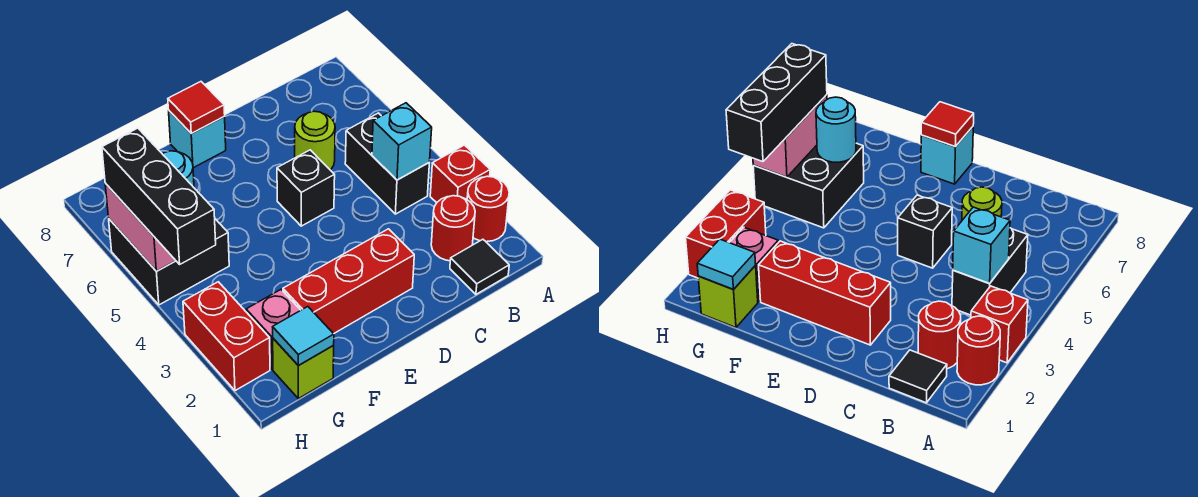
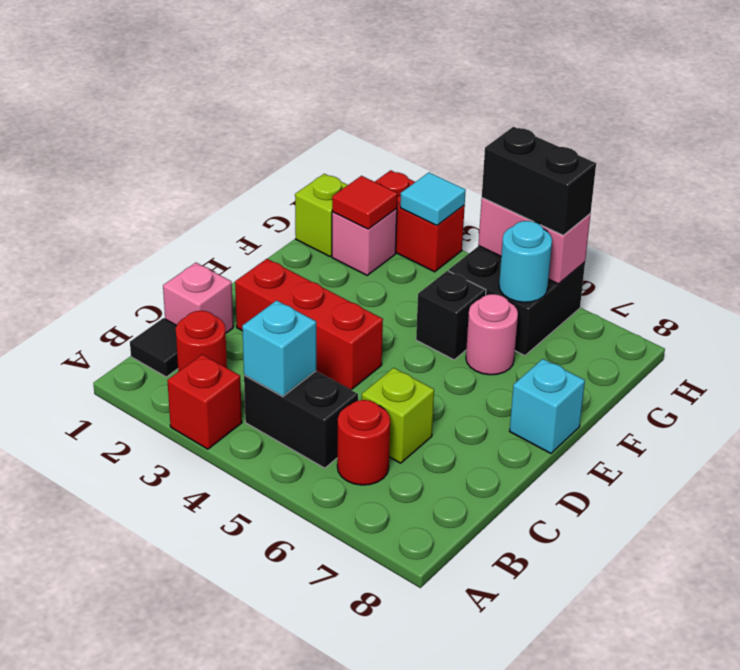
red 1x1 round brick [467,176,509,242] -> red 1x1 round brick moved to [337,400,390,485]
none -> pink 1x1 brick [163,263,233,333]
lime 1x1 round brick [295,111,335,170] -> lime 1x1 brick [362,368,434,463]
red 1x3 brick [283,229,414,334] -> red 1x3 brick turned to [235,259,383,390]
black 1x1 brick [277,150,335,226] -> black 1x1 brick moved to [416,271,486,360]
red 1x1 tile [168,82,225,134] -> red 1x1 tile moved to [332,176,397,229]
none -> pink 1x1 round brick [466,294,518,375]
cyan 1x1 tile [273,307,334,366] -> cyan 1x1 tile moved to [400,173,466,225]
black 1x3 brick [102,128,216,264] -> black 1x2 brick [482,127,596,235]

